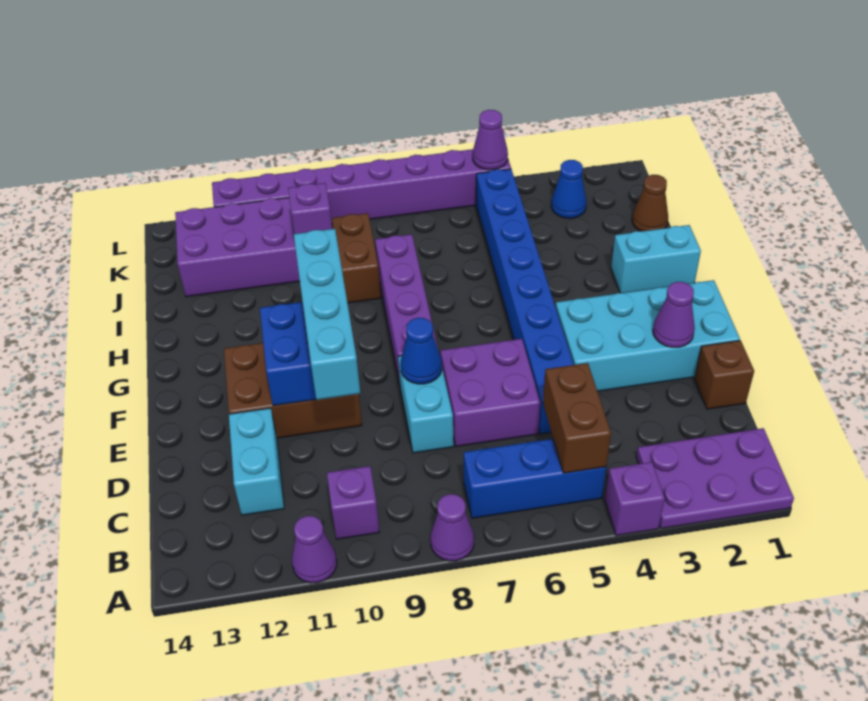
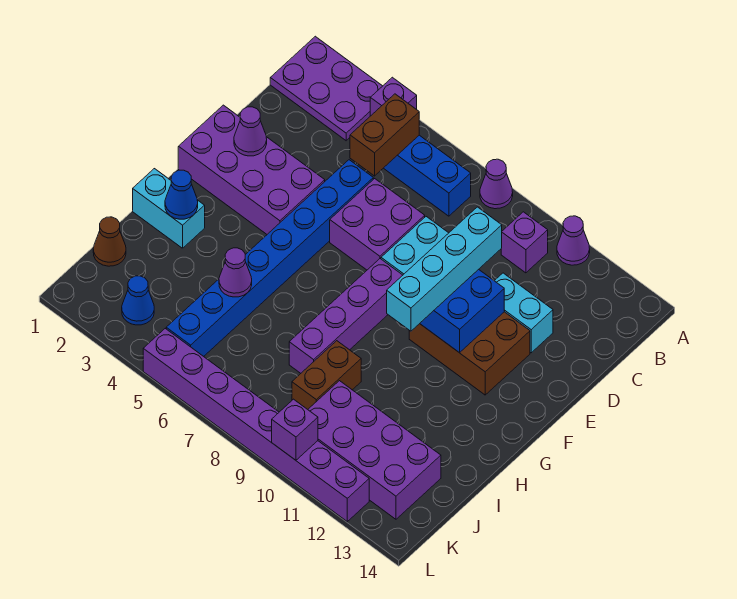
cyan 1x2 brick [229,408,284,515] -> cyan 1x2 brick turned to [495,273,553,353]
brown 1x1 brick [695,340,754,409] -> none
cyan 2x4 brick [556,280,740,391] -> purple 2x4 brick [178,105,325,234]
blue 1x1 cone [401,318,442,384] -> blue 1x1 cone moved to [165,170,198,219]
purple 1x1 brick [288,183,332,234] -> purple 1x1 brick moved to [272,399,318,460]
purple 1x1 cone [473,110,508,170] -> purple 1x1 cone moved to [219,248,252,297]

